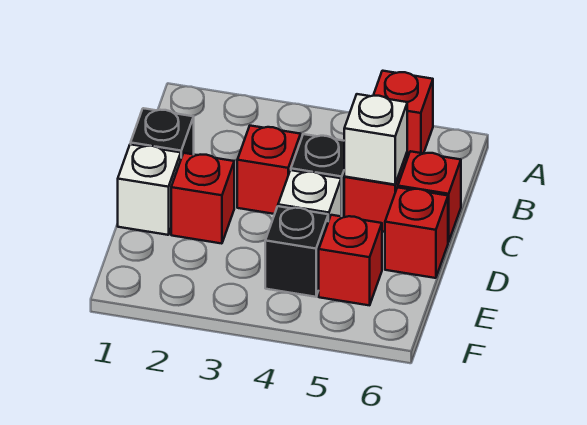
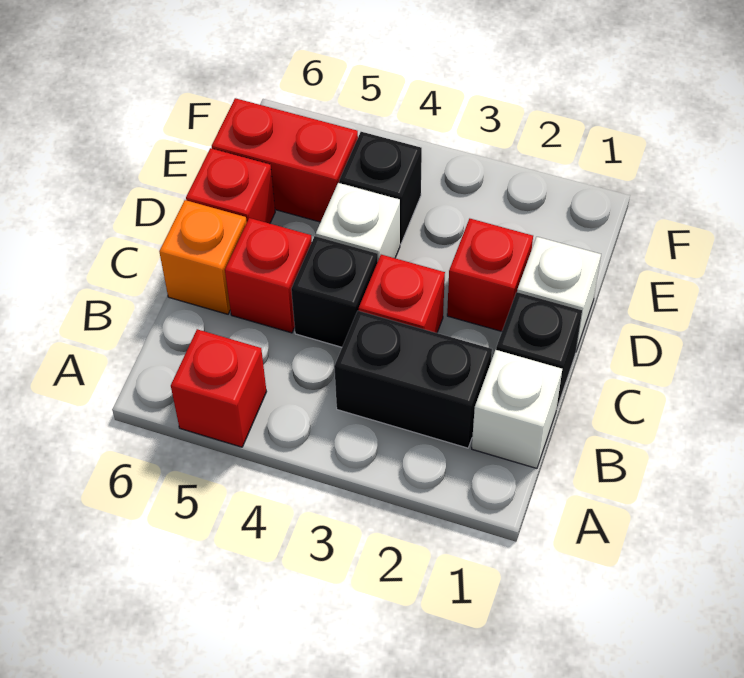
none -> black 1x2 brick [334,311,492,448]
white 1x1 brick [344,94,407,185] -> white 1x1 brick moved to [472,350,562,468]
red 1x1 brick [398,151,461,242] -> orange 1x1 brick [159,200,247,314]
red 1x1 brick [319,215,382,305] -> red 1x2 brick [212,98,358,222]

